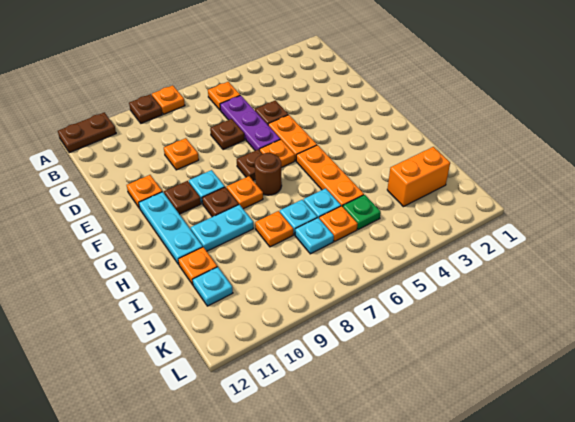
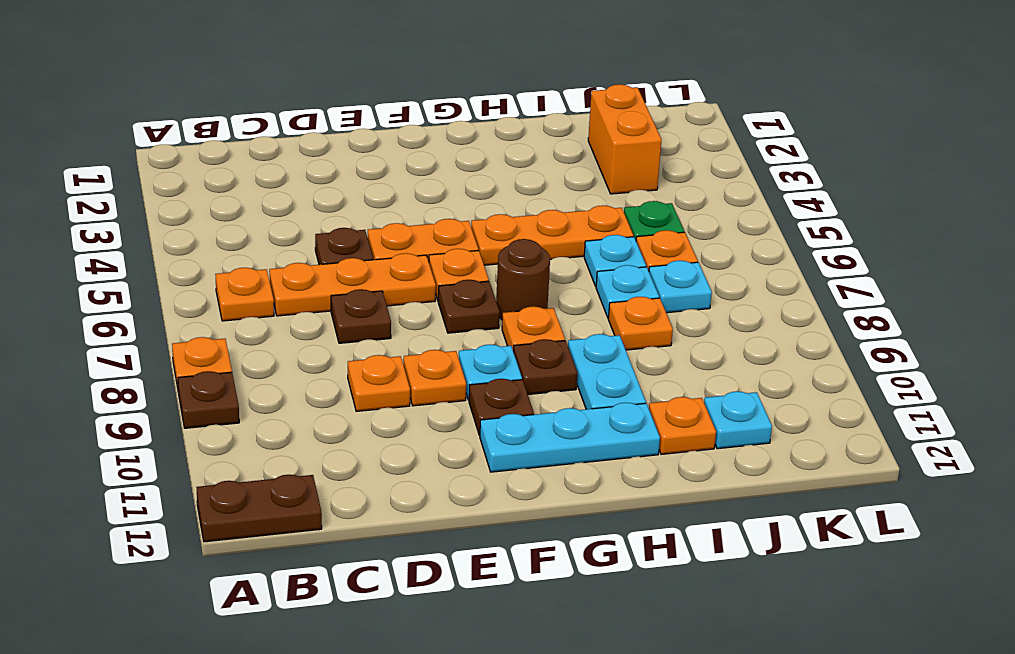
brown 1x2 plate [58,112,116,153] -> brown 1x2 plate turned to [197,474,322,542]
purple 1x3 plate [220,95,280,151] -> orange 1x3 plate [269,253,436,316]
orange 1x1 plate [127,175,162,208] -> orange 1x1 plate moved to [403,350,466,406]

